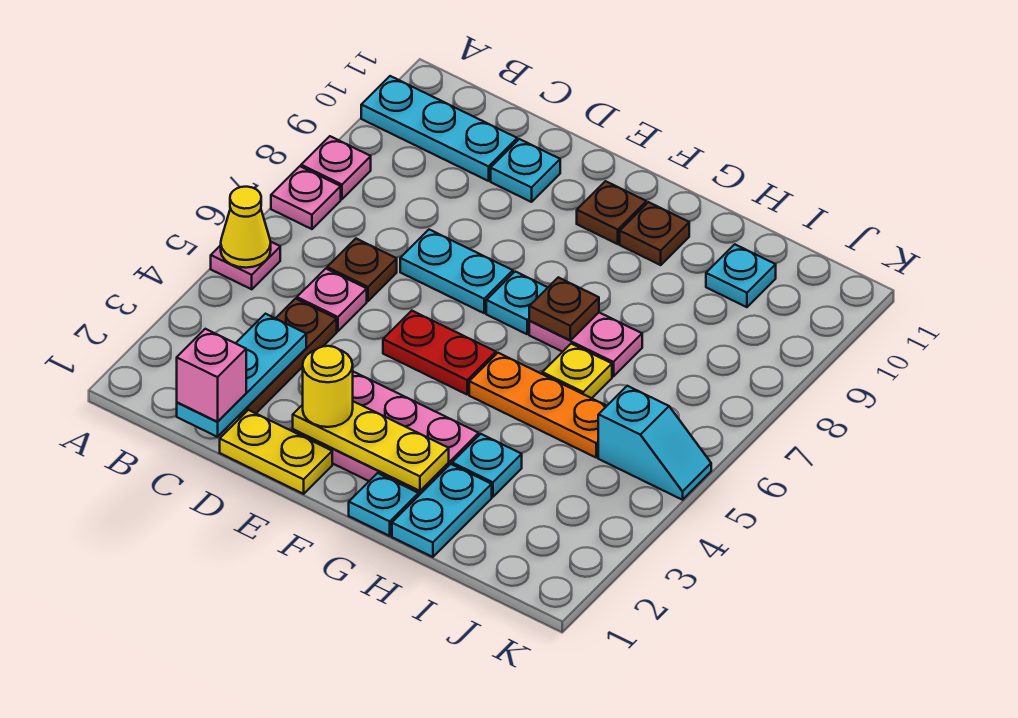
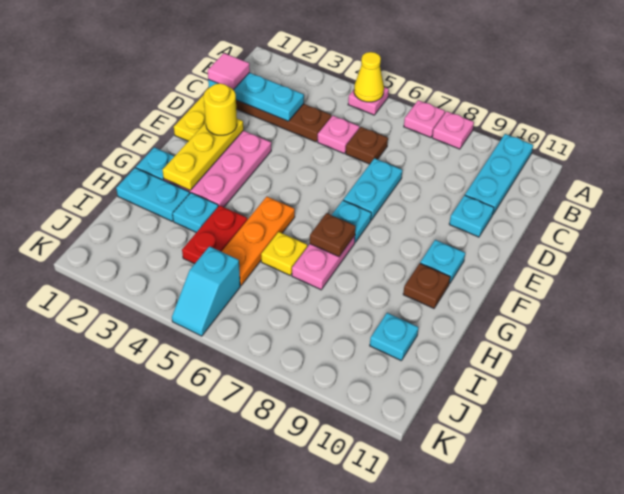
pink 1x1 brick [177,329,246,422] -> pink 1x1 tile [208,53,250,90]
red 1x2 plate [383,311,496,394] -> red 1x2 plate moved to [182,205,247,264]
brown 1x1 plate [577,181,646,244] -> cyan 1x1 plate [420,240,465,284]

